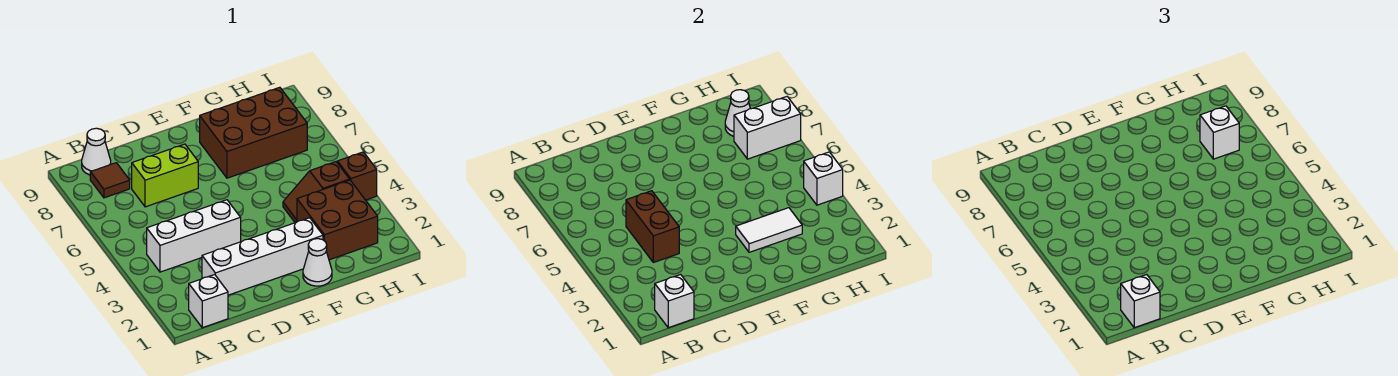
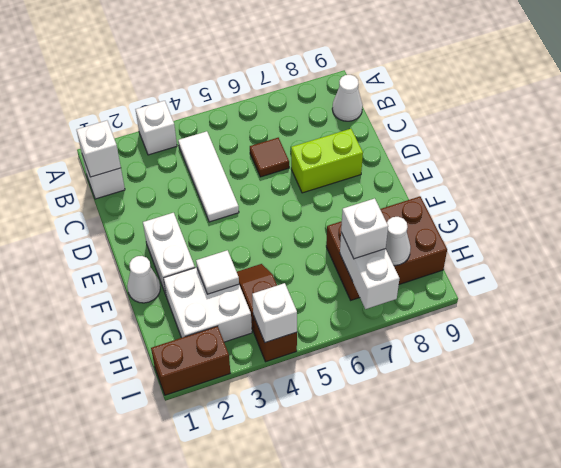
white 1x1 brick [1121,275,1160,328] -> white 1x1 brick moved to [135,101,177,155]
white 1x3 brick [147,200,241,272] -> white 1x3 tile [178,131,239,222]
brown 1x1 tile [90,163,130,198] -> brown 1x1 tile moved to [250,138,289,177]
white 1x4 brick [202,218,323,295] -> white 1x2 brick [143,213,195,295]
brown 1x2 brick [626,191,679,262] -> brown 1x2 brick moved to [151,326,230,395]
lime 1x2 brick [132,144,198,207] -> lime 1x2 brick turned to [291,129,363,193]
white 1x2 tile [736,208,802,252] -> white 1x1 tile [196,250,239,294]
brown 2x3 brick [200,87,307,178] -> brown 2x3 brick turned to [326,196,447,300]
brown 2x2 brick [297,180,378,260] -> white 2x2 brick [164,267,252,342]

